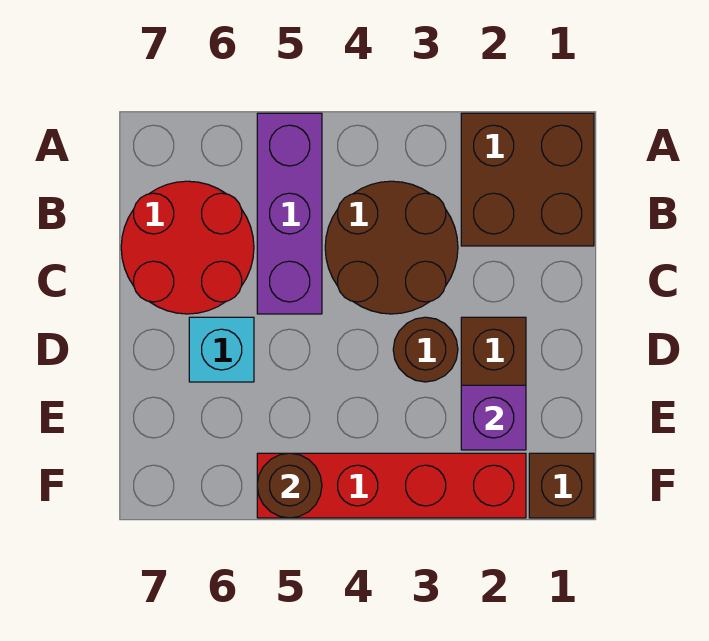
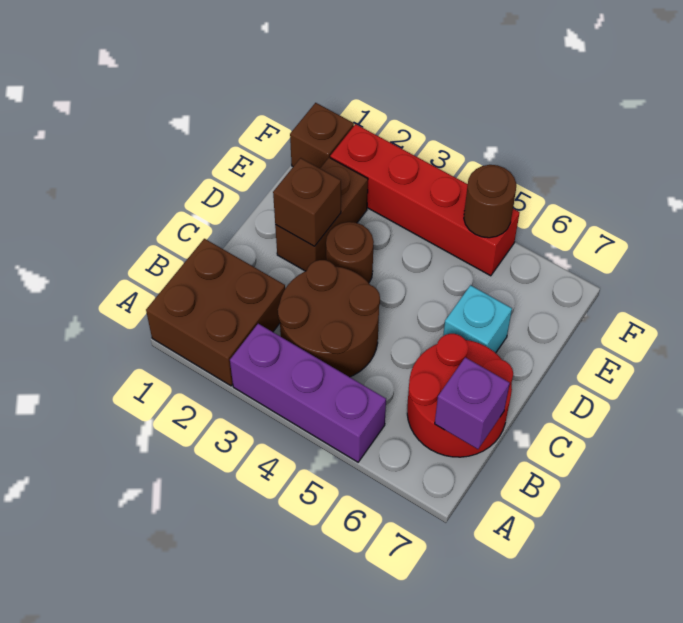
purple 1x3 brick [257,113,322,314] -> purple 1x3 brick turned to [230,324,386,462]
none -> brown 1x1 brick [273,158,341,246]
purple 1x1 brick [461,385,526,450] -> purple 1x1 brick moved to [435,357,510,449]

